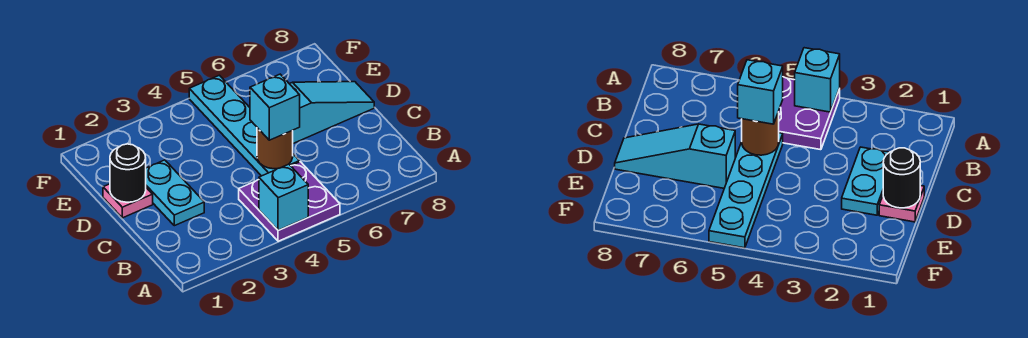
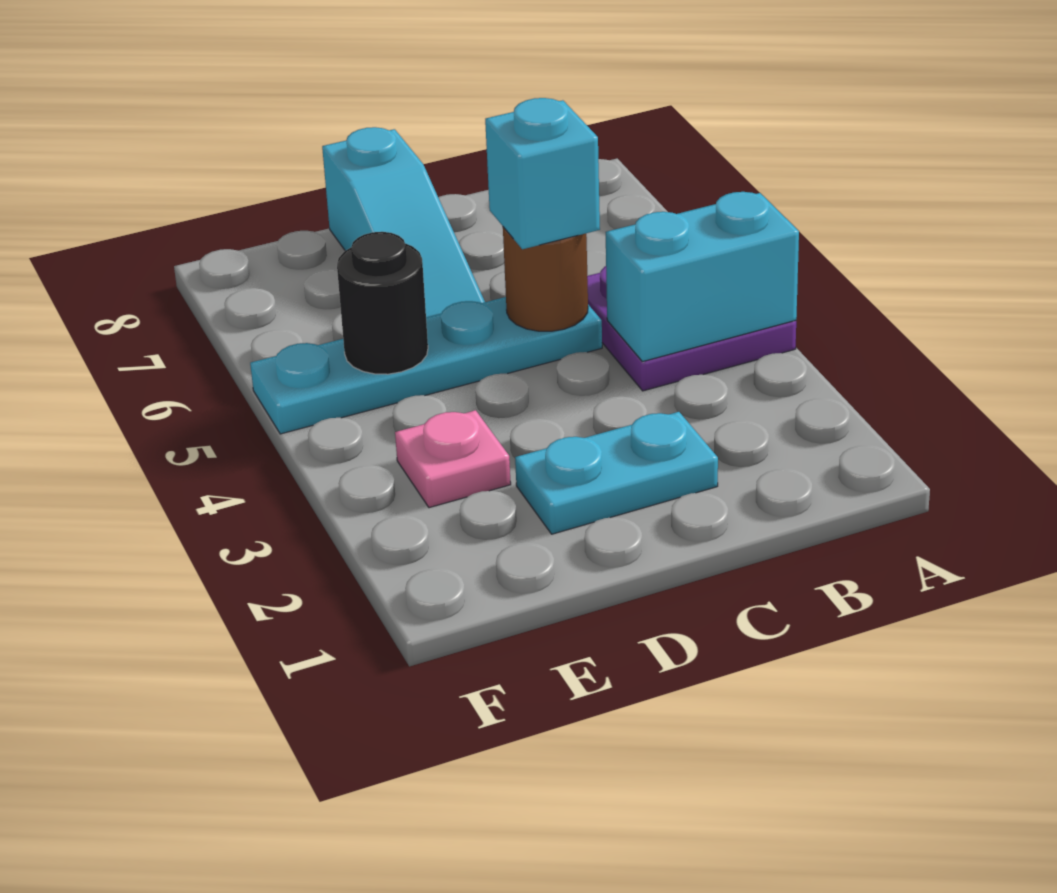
cyan 1x1 brick [259,164,308,230] -> cyan 1x2 brick [606,192,799,362]
pink 1x1 plate [103,184,153,218] -> pink 1x1 plate moved to [395,410,511,508]
black 1x1 round brick [110,144,146,202] -> black 1x1 round brick moved to [337,232,428,374]
cyan 1x3 slope [290,82,374,143] -> cyan 1x3 slope turned to [322,127,485,317]

